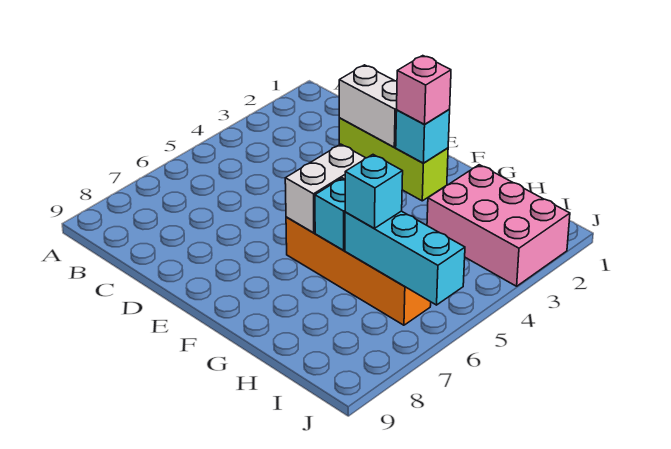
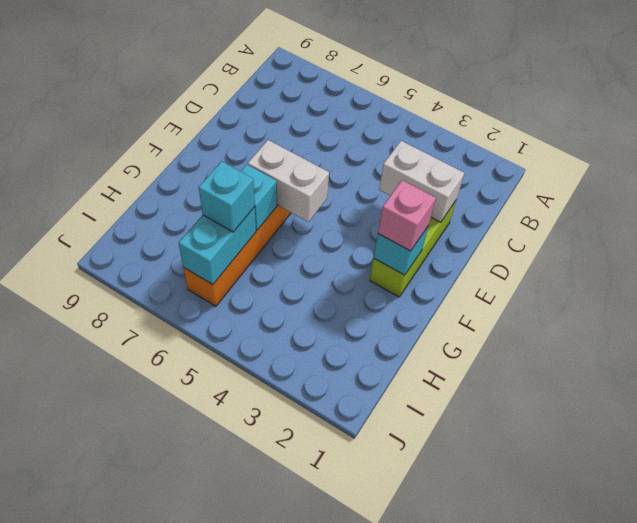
white 1x2 brick [339,65,397,147] -> white 1x2 brick turned to [379,141,464,222]
pink 2x3 brick [427,165,570,286] -> none
cyan 1x3 brick [345,211,465,305] -> cyan 1x2 brick [179,207,256,285]

